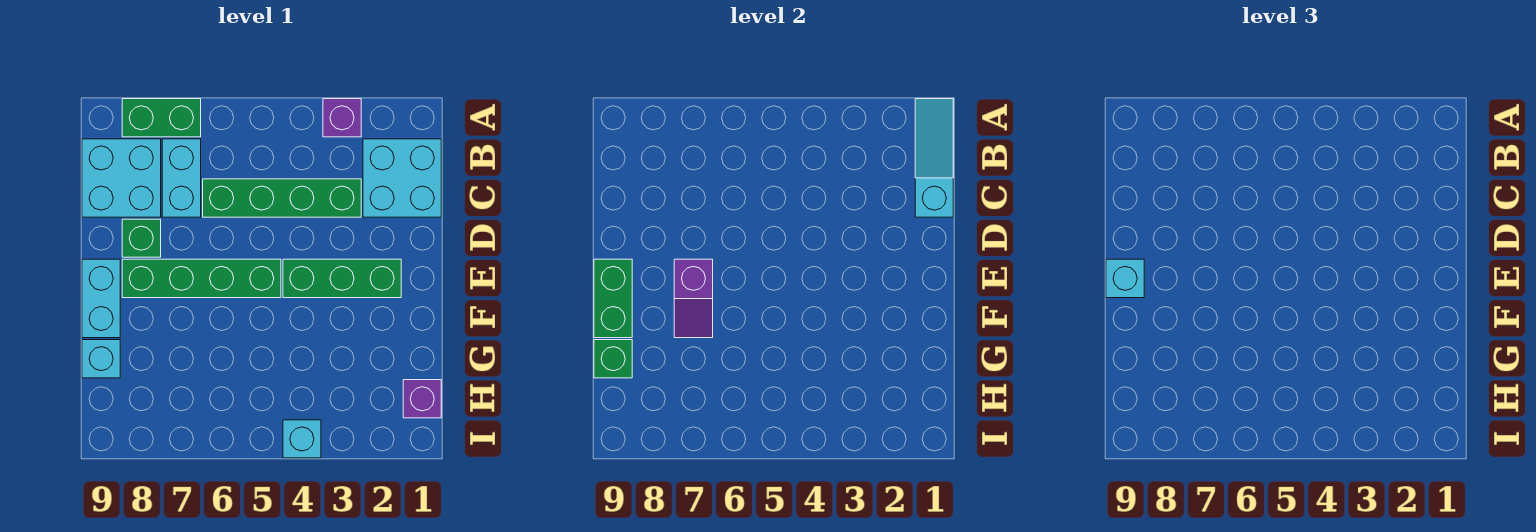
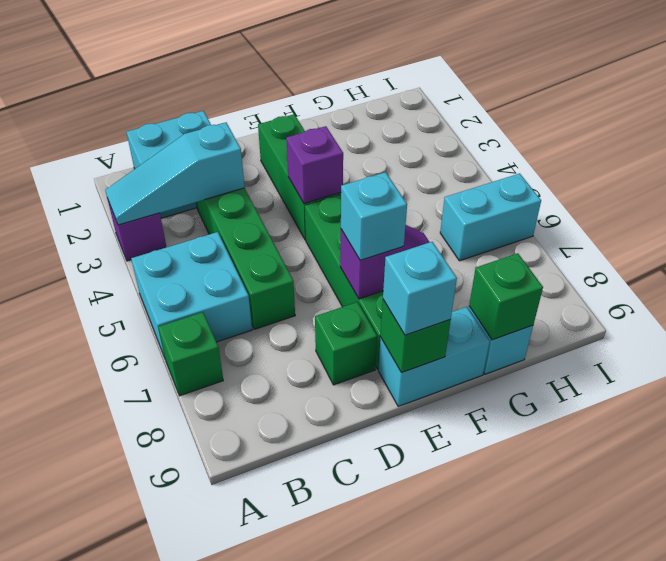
cyan 1x3 slope [915,99,953,217] -> cyan 1x3 slope moved to [105,123,245,225]
green 1x2 brick [122,99,201,137] -> green 1x1 brick [158,312,223,396]
cyan 1x2 brick [162,139,201,217] -> cyan 1x2 brick moved to [440,173,541,261]
cyan 2x2 brick [82,139,161,217] -> cyan 2x2 brick moved to [131,232,252,357]
green 1x2 brick [594,259,632,338] -> green 1x1 brick [381,300,451,373]
purple 1x1 brick [403,380,441,418] -> purple 1x1 brick moved to [286,126,343,203]
cyan 1x1 brick [283,420,321,458] -> cyan 1x1 brick moved to [341,172,407,260]

